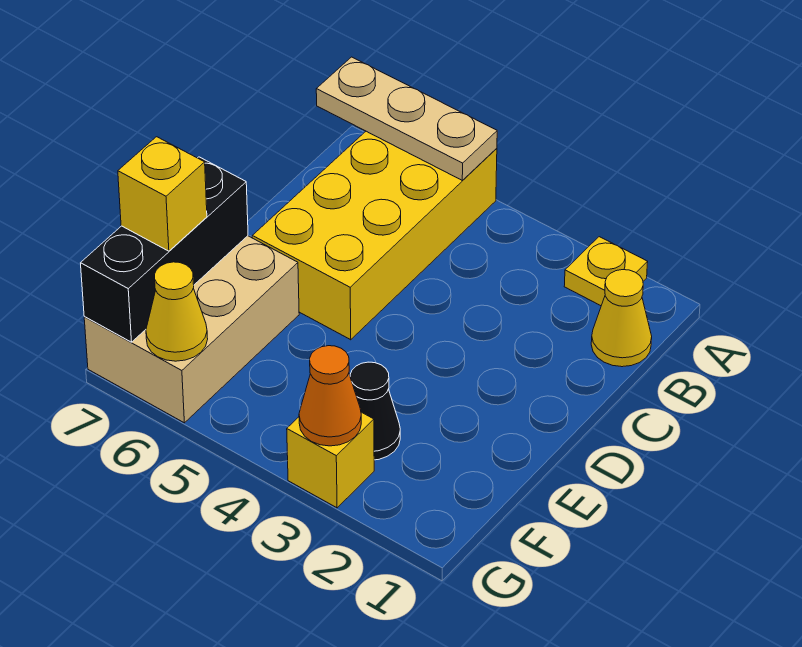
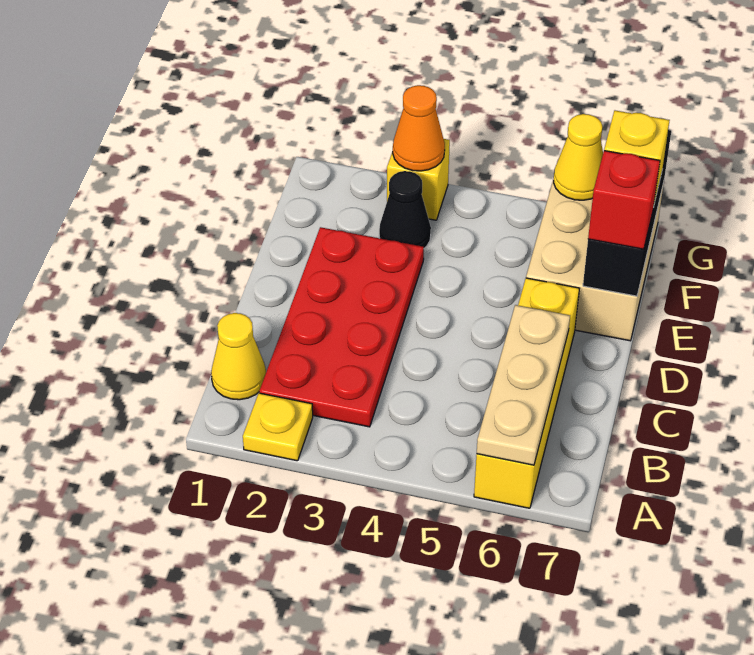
yellow 2x4 brick [252,131,497,340] -> yellow 1x4 brick [474,278,579,508]
tan 1x3 plate [316,57,497,181] -> tan 1x3 plate turned to [477,305,570,465]
none -> red 2x4 plate [259,227,424,427]
none -> red 1x1 brick [588,151,660,249]

